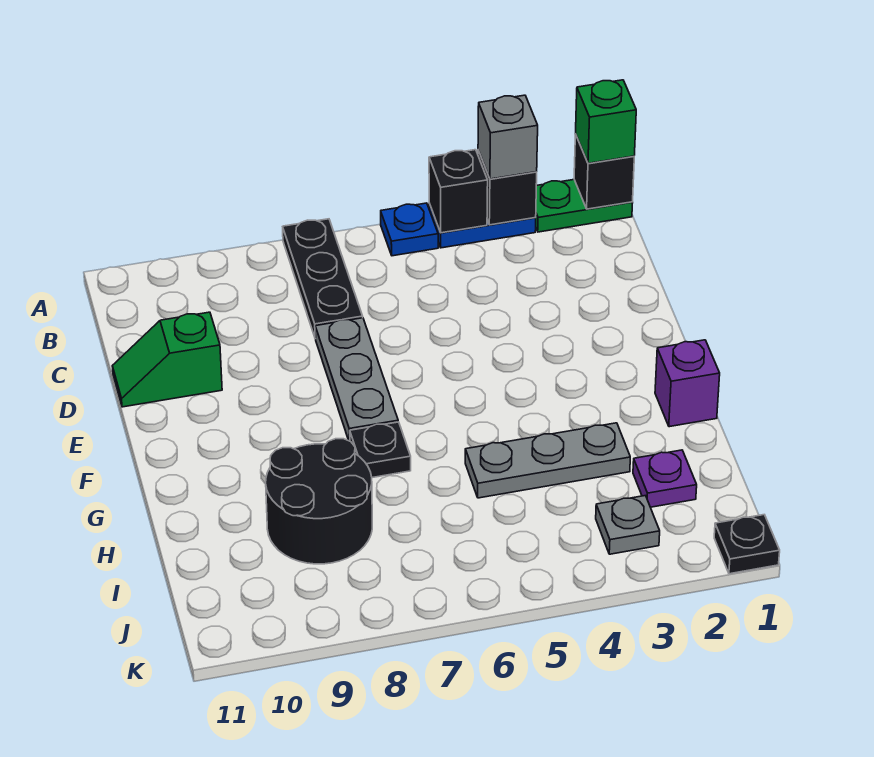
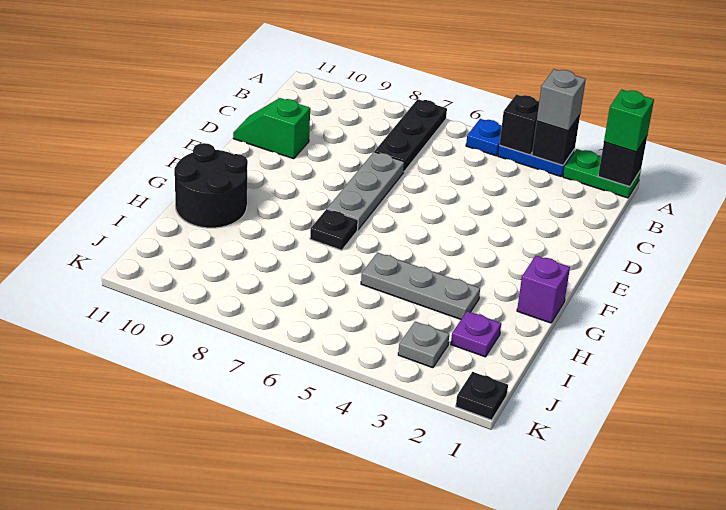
black 2x2 round brick [266,439,372,564] -> black 2x2 round brick moved to [174,143,248,228]

